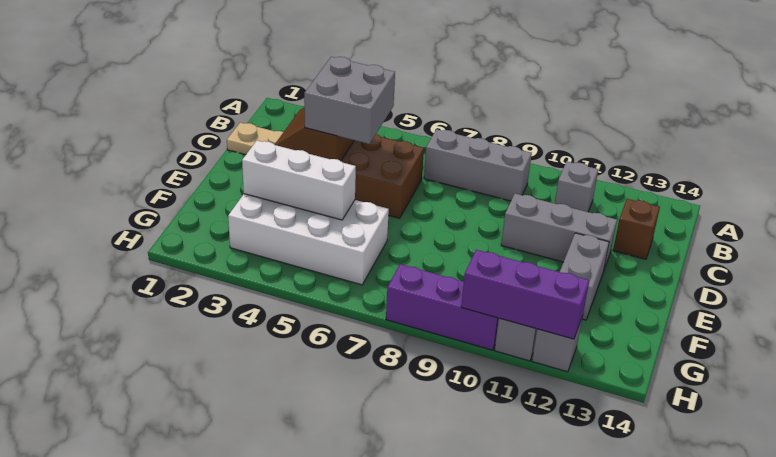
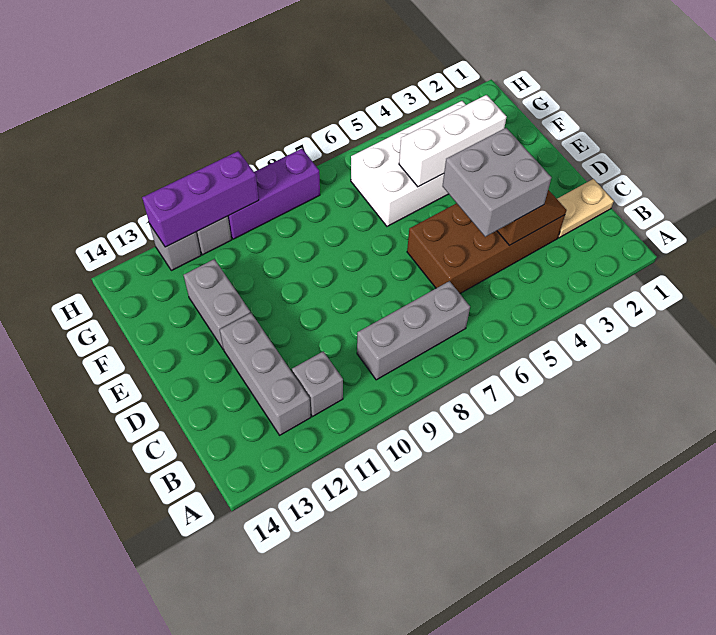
brown 1x1 brick [613,199,660,259] -> none
grey 1x3 brick [501,194,617,269] -> grey 1x3 brick turned to [220,313,311,435]

